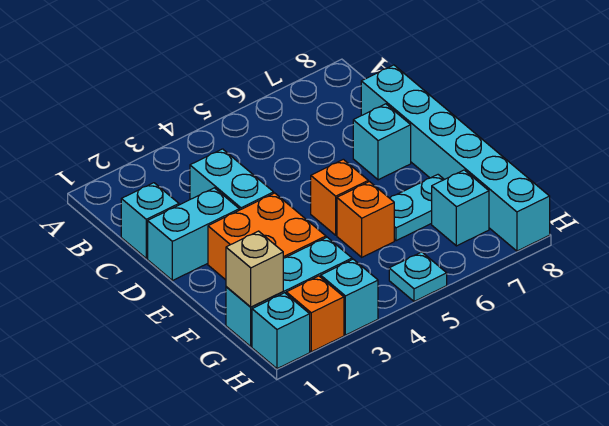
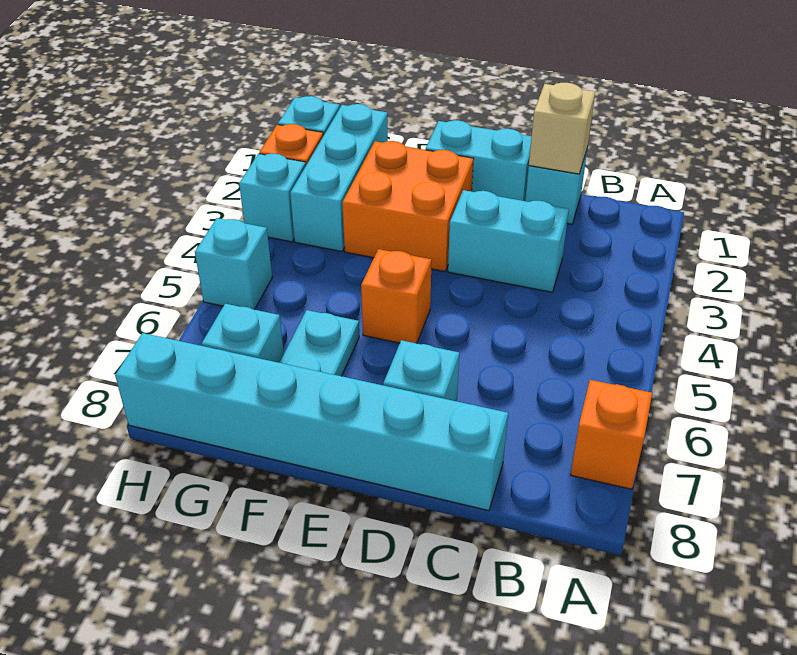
cyan 1x2 brick [148,188,239,281] -> cyan 1x2 brick turned to [426,120,532,201]
orange 1x1 brick [337,182,394,257] -> orange 1x1 brick moved to [570,380,652,489]
tan 1x1 brick [226,231,283,307] -> tan 1x1 brick moved to [529,83,595,174]
cyan 1x1 plate [389,252,447,301] -> cyan 1x1 brick [195,218,272,310]

